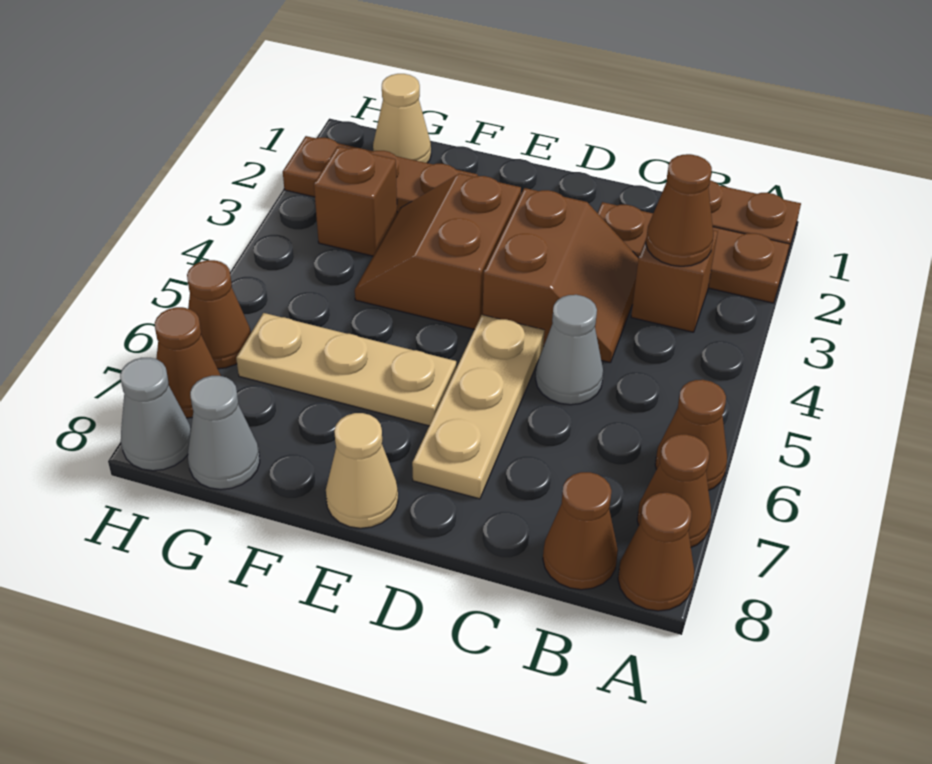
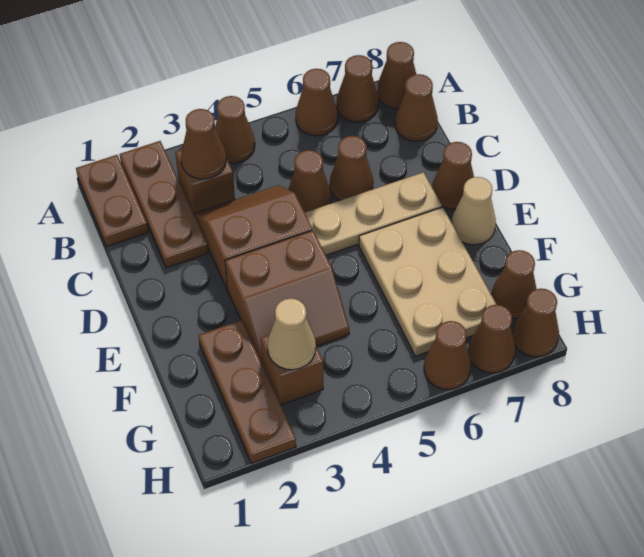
none -> brown 1x1 cone [215,96,255,163]
grey 1x1 cone [536,295,603,405] -> brown 1x1 cone [288,150,331,212]
none -> brown 1x1 cone [330,136,373,200]
none -> brown 1x1 cone [432,142,474,209]
tan 1x3 plate [236,313,456,426] -> tan 2x3 plate [359,207,497,356]
tan 1x1 cone [373,74,431,163] -> tan 1x1 cone moved to [268,298,316,370]
grey 1x1 cone [188,376,260,489] -> brown 1x1 cone [491,250,536,318]
grey 1x1 cone [120,358,191,471] -> brown 1x1 cone [512,289,559,357]

